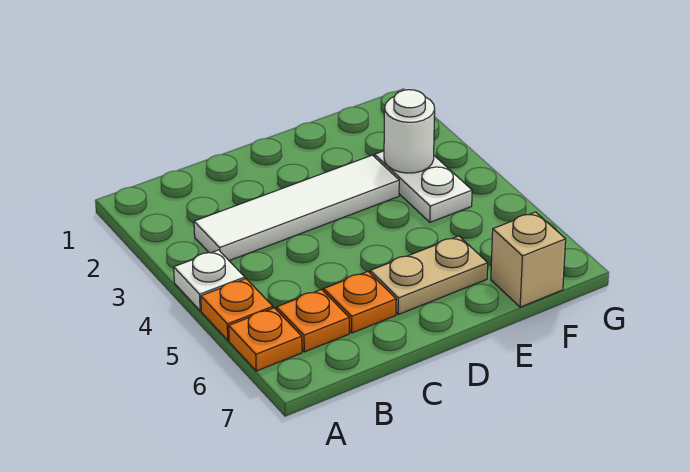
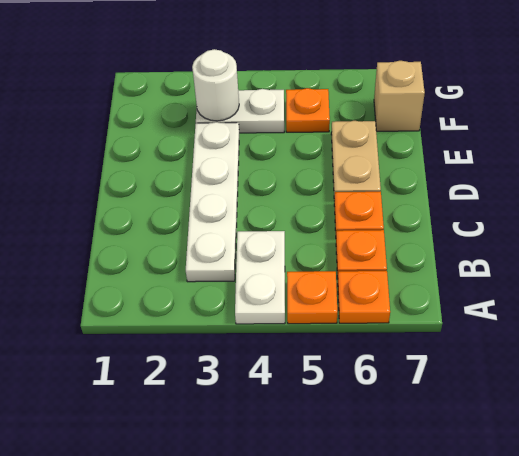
white 1x1 plate [174,250,245,311] -> white 1x2 plate [235,231,285,324]
white 1x4 tile [194,155,399,261] -> white 1x4 plate [186,122,239,282]
none -> orange 1x1 plate [286,88,330,132]

